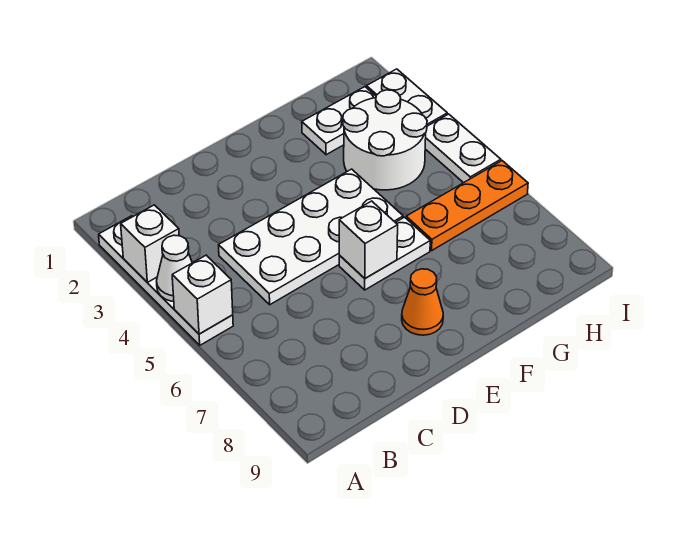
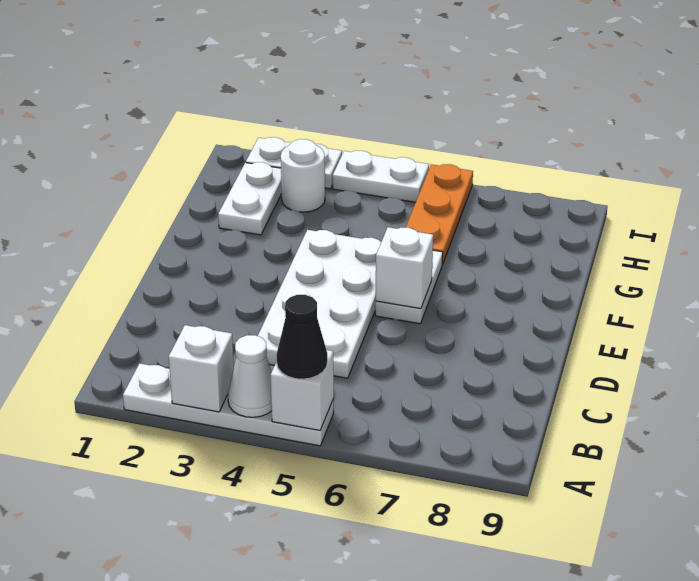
none -> black 1x1 cone [276,295,328,379]
orange 1x1 cone [402,269,443,335] -> none
white 2x2 round brick [343,90,427,190] -> white 1x1 round brick [281,139,325,212]

